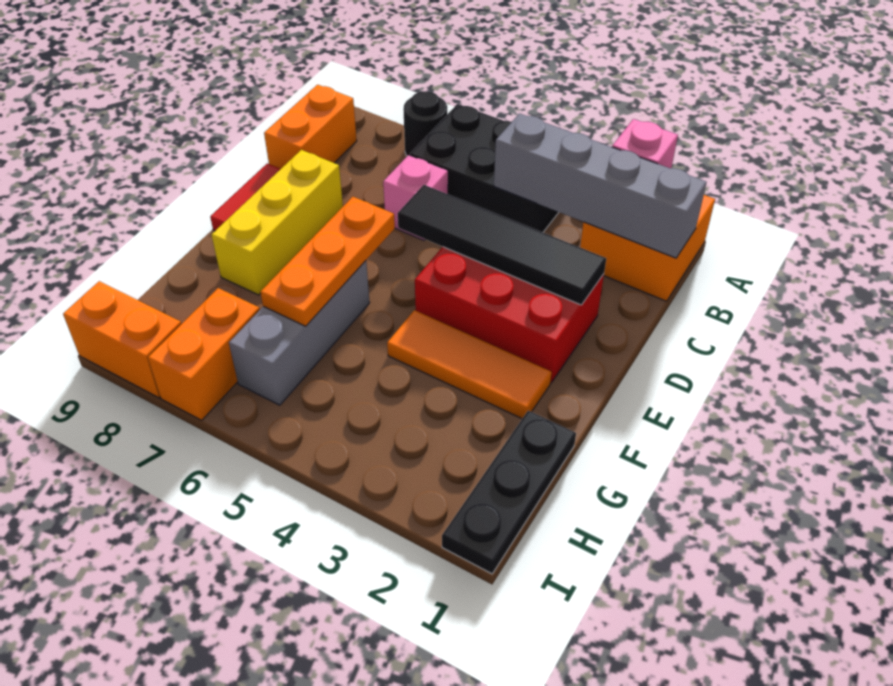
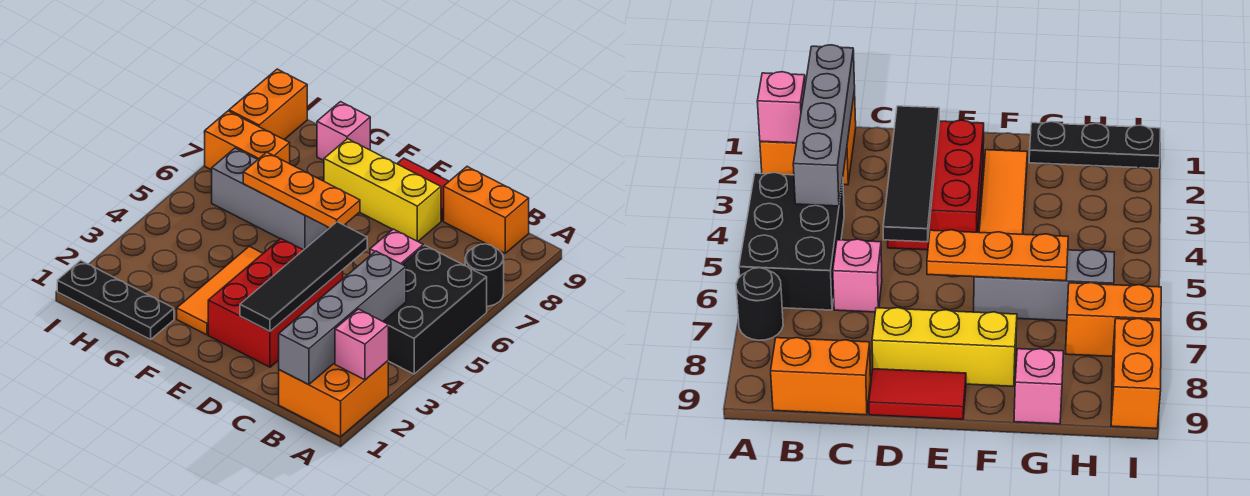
none -> pink 1x1 brick [317,102,370,160]

